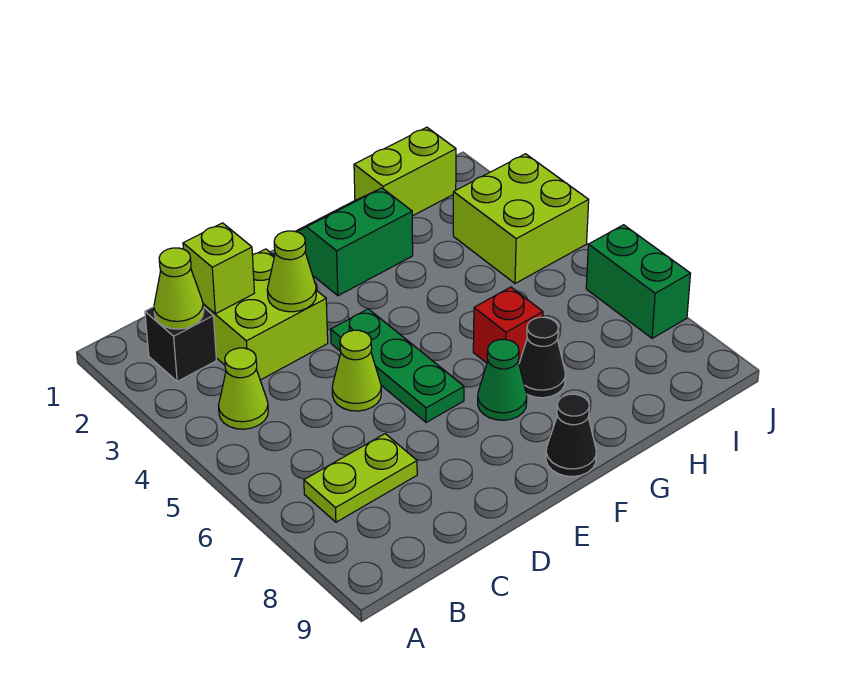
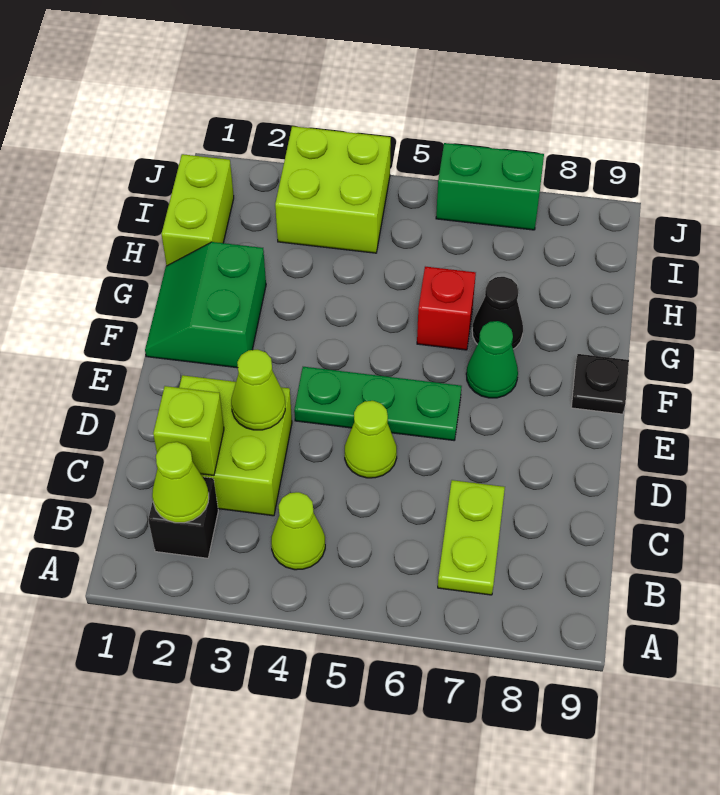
black 1x1 cone [546,394,596,477] -> black 1x1 plate [571,354,629,414]

